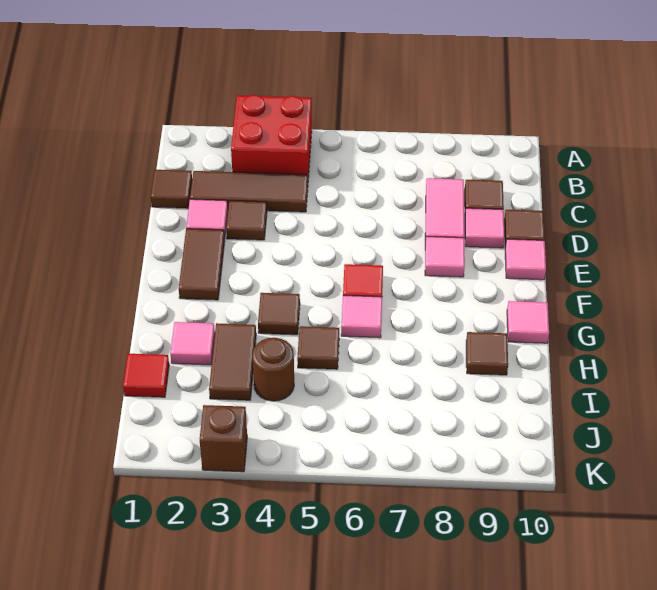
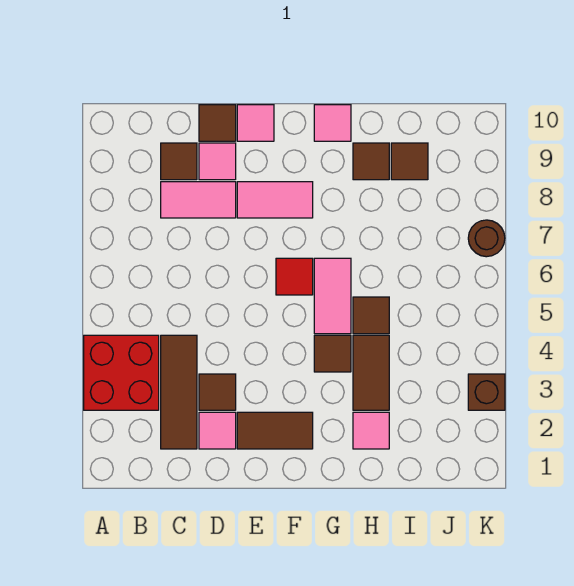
brown 1x1 tile [151,170,192,208] -> brown 1x1 tile moved to [391,143,428,180]
pink 1x1 tile [425,237,465,277] -> pink 1x2 tile [237,182,313,218]
pink 1x1 tile [341,296,382,338] -> pink 1x2 tile [314,258,351,334]
brown 1x2 tile [209,323,256,400] -> brown 1x2 tile turned to [353,335,389,410]
red 1x1 tile [123,354,169,397] -> none
brown 1x1 round brick [252,338,294,401] -> brown 1x1 round brick moved to [468,220,505,257]

